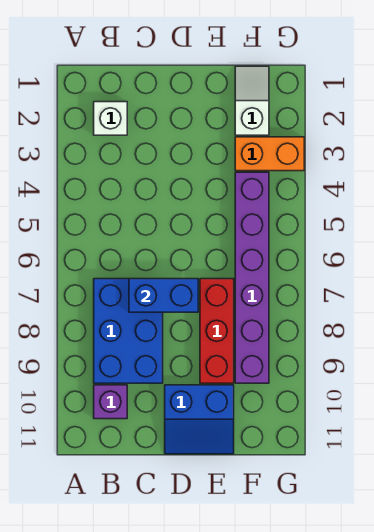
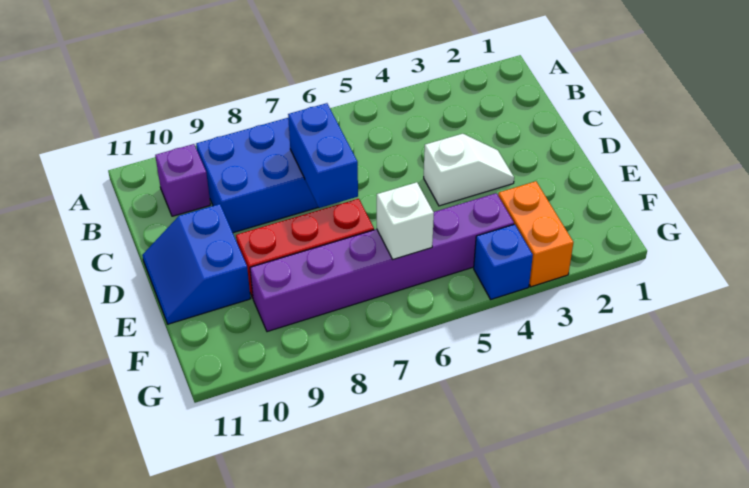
white 1x1 brick [94,102,127,135] -> white 1x1 brick moved to [377,182,434,259]
white 1x2 slope [235,66,269,135] -> white 1x2 slope moved to [424,134,514,206]
none -> blue 1x1 brick [474,224,533,299]

